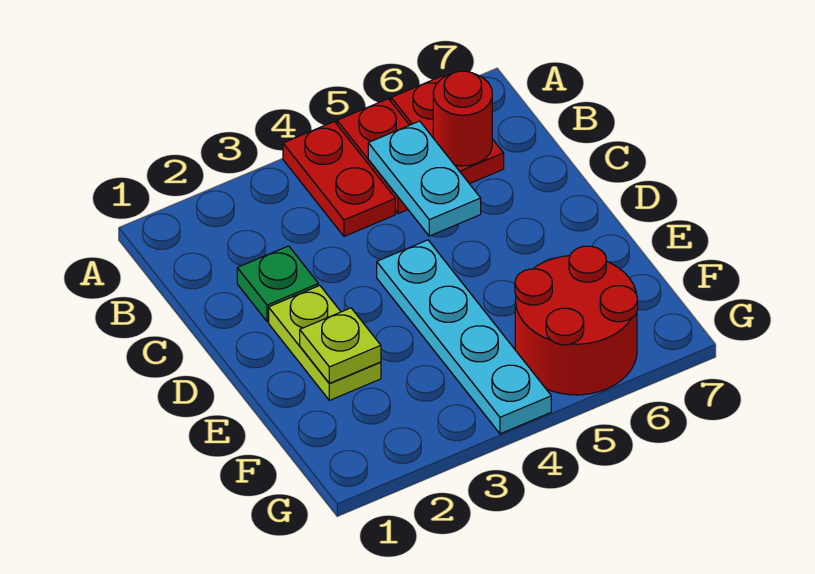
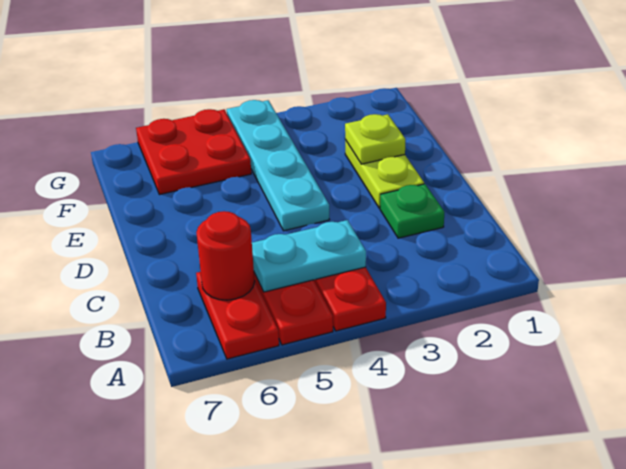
cyan 1x2 plate [368,121,481,236] -> cyan 1x2 plate turned to [252,220,366,292]
red 2x2 round brick [515,246,638,395] -> red 2x2 plate [136,109,251,195]

